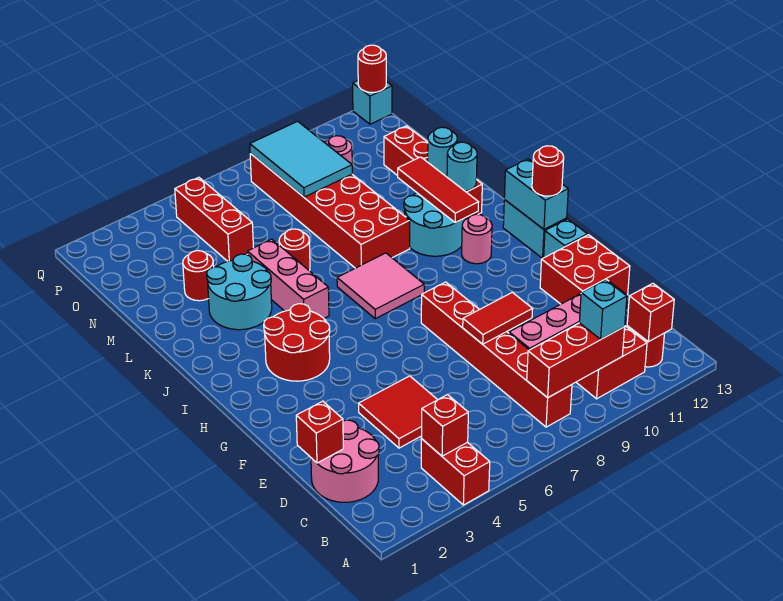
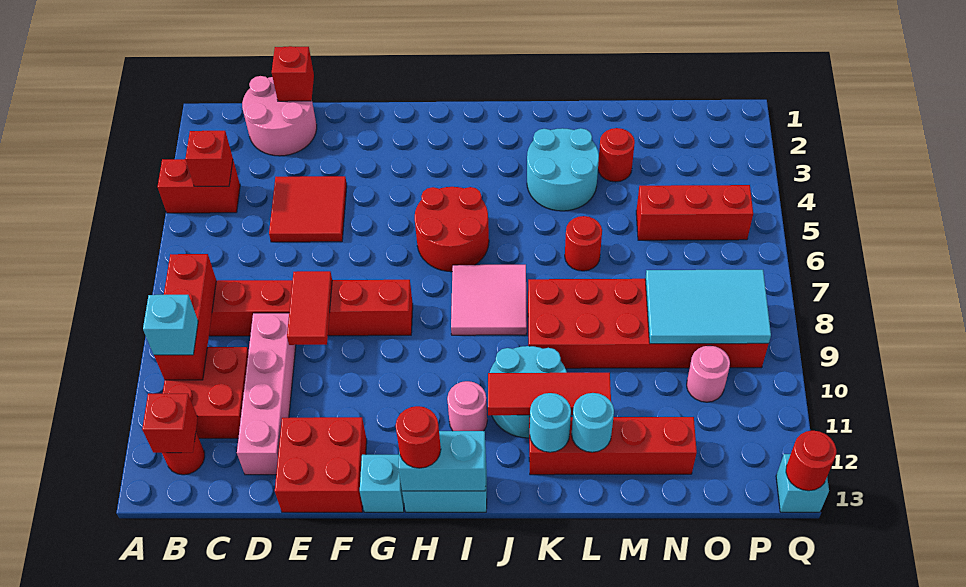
red 2x2 round brick [264,304,330,381] -> red 2x2 round brick moved to [415,187,489,272]
pink 1x3 brick [247,239,329,318] -> none

